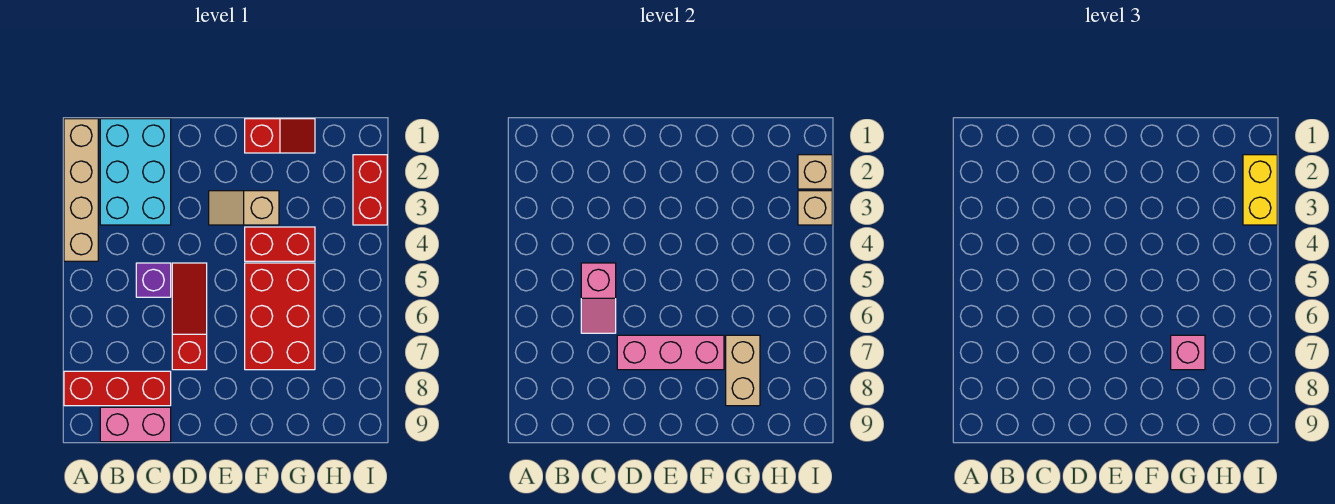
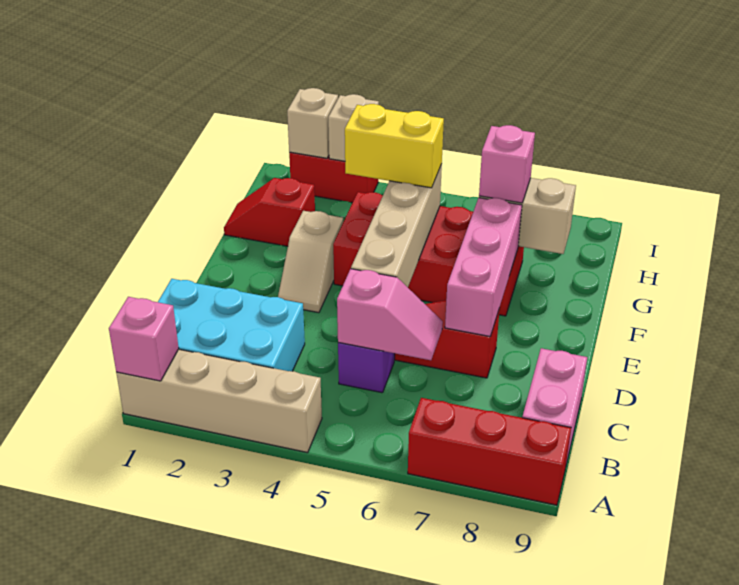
none -> pink 1x1 brick [109,297,179,381]
red 1x3 brick [64,371,171,406] -> red 1x3 brick turned to [408,398,571,505]
none -> tan 1x4 brick [351,164,442,287]
red 1x2 slope [245,119,315,153] -> red 1x2 slope turned to [224,178,315,246]
yellow 1x2 brick [1243,155,1277,225] -> yellow 1x2 brick moved to [345,104,444,188]

